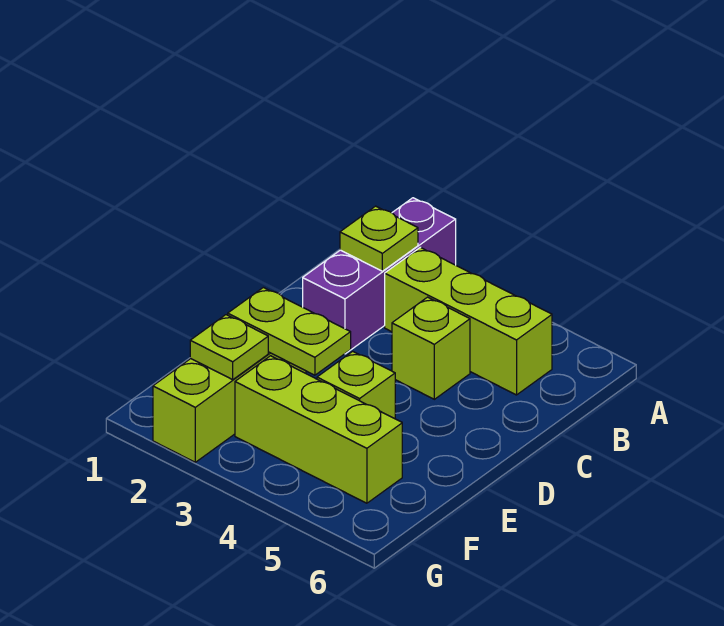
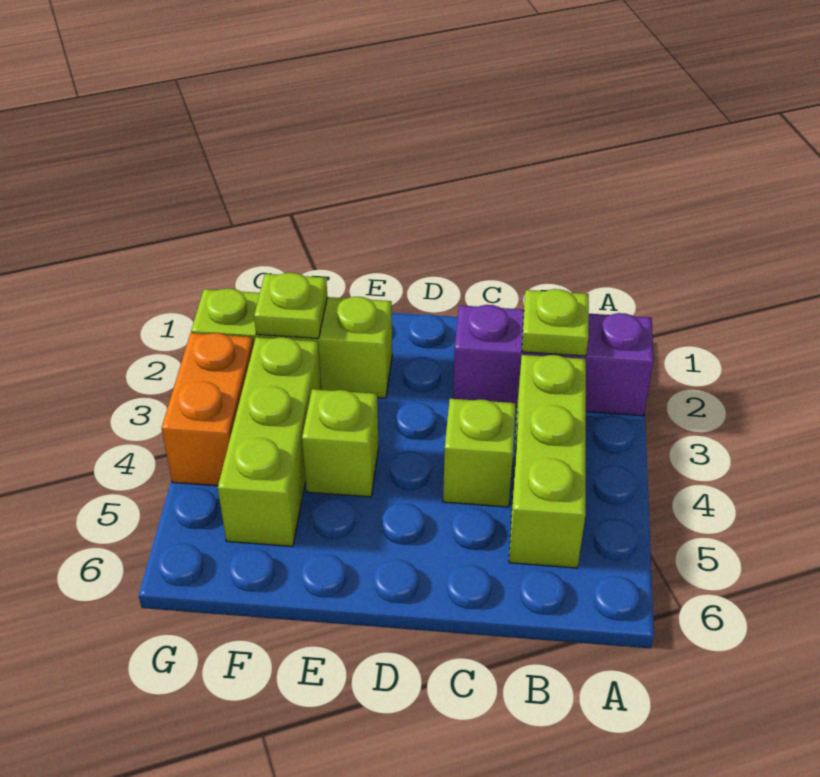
lime 1x2 plate [228,287,351,375] -> none
none -> orange 1x2 brick [161,333,254,486]

